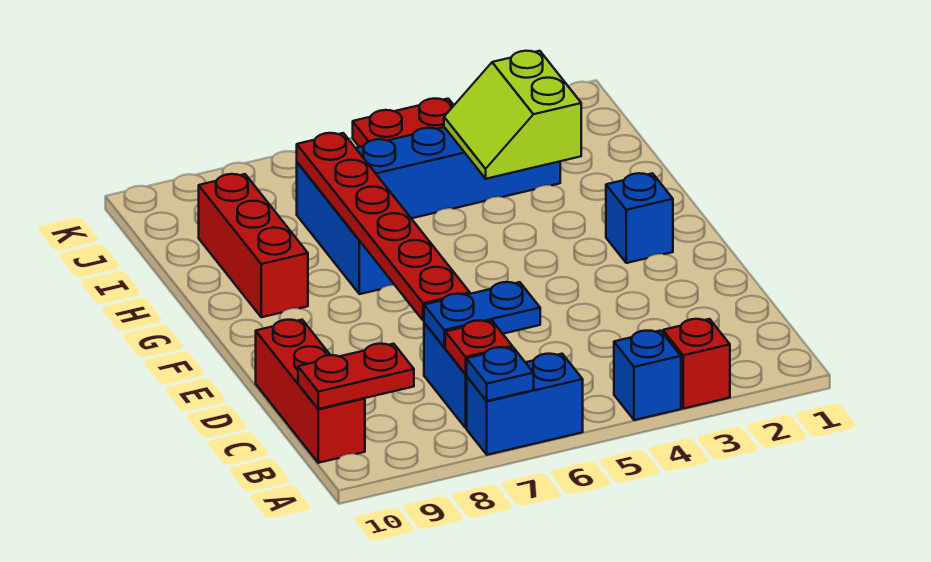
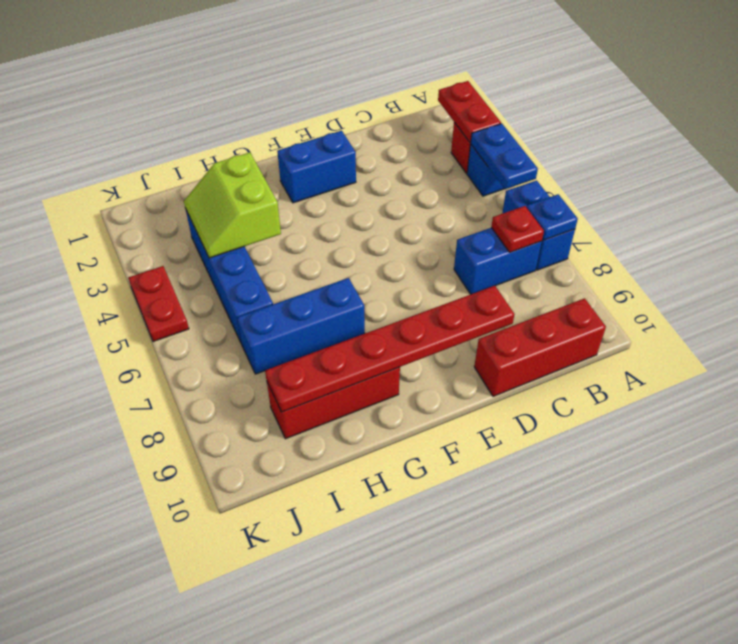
red 1x2 plate [298,344,414,409] -> red 1x2 plate moved to [438,81,501,142]
blue 1x2 plate [424,282,540,347] -> blue 1x2 plate moved to [470,124,538,189]
red 1x6 plate [297,133,470,321] -> red 1x6 plate moved to [265,286,515,412]
blue 1x1 brick [606,173,673,263] -> blue 1x2 brick [277,131,356,203]
lime 2x2 slope [444,51,581,179] -> lime 2x2 slope turned to [184,152,281,258]

